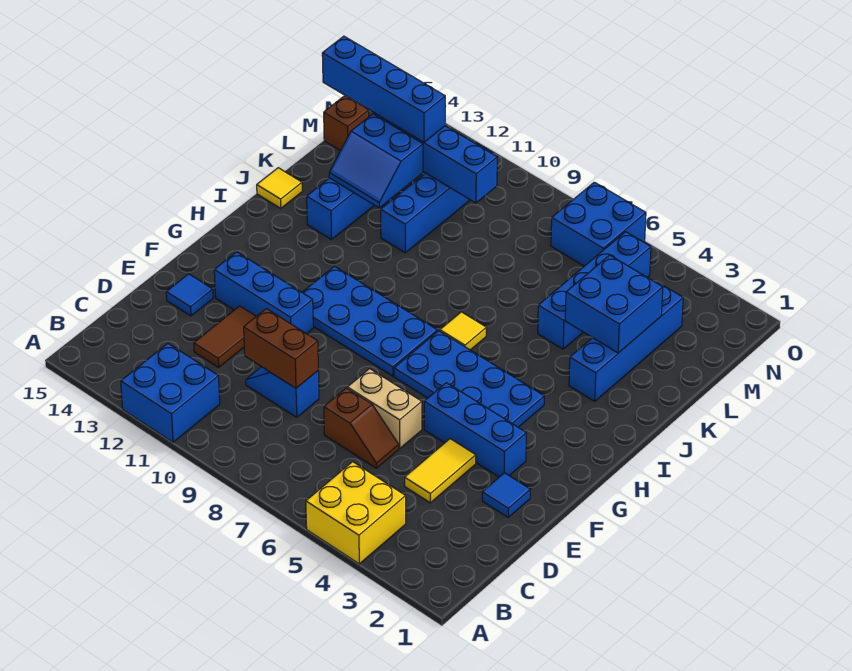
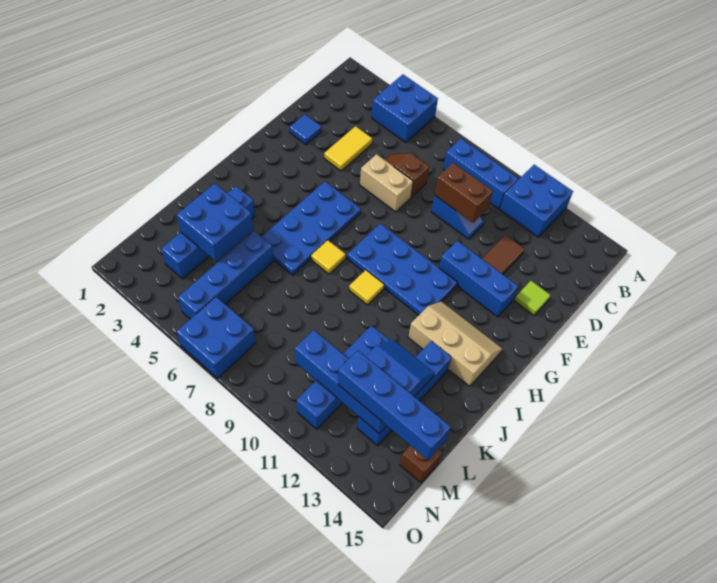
yellow 2x2 brick [306,462,406,564] -> blue 2x2 brick [372,74,438,142]
blue 1x1 tile [166,274,213,316] -> lime 1x1 tile [515,281,550,315]
blue 1x3 brick [424,383,526,477] -> blue 1x3 brick moved to [443,139,518,209]
blue 2x4 plate [394,331,544,427] -> blue 2x4 plate turned to [262,182,361,275]
none -> tan 2x3 slope [408,302,503,386]
yellow 1x1 tile [257,168,302,208] -> yellow 1x1 tile moved to [349,270,384,305]

